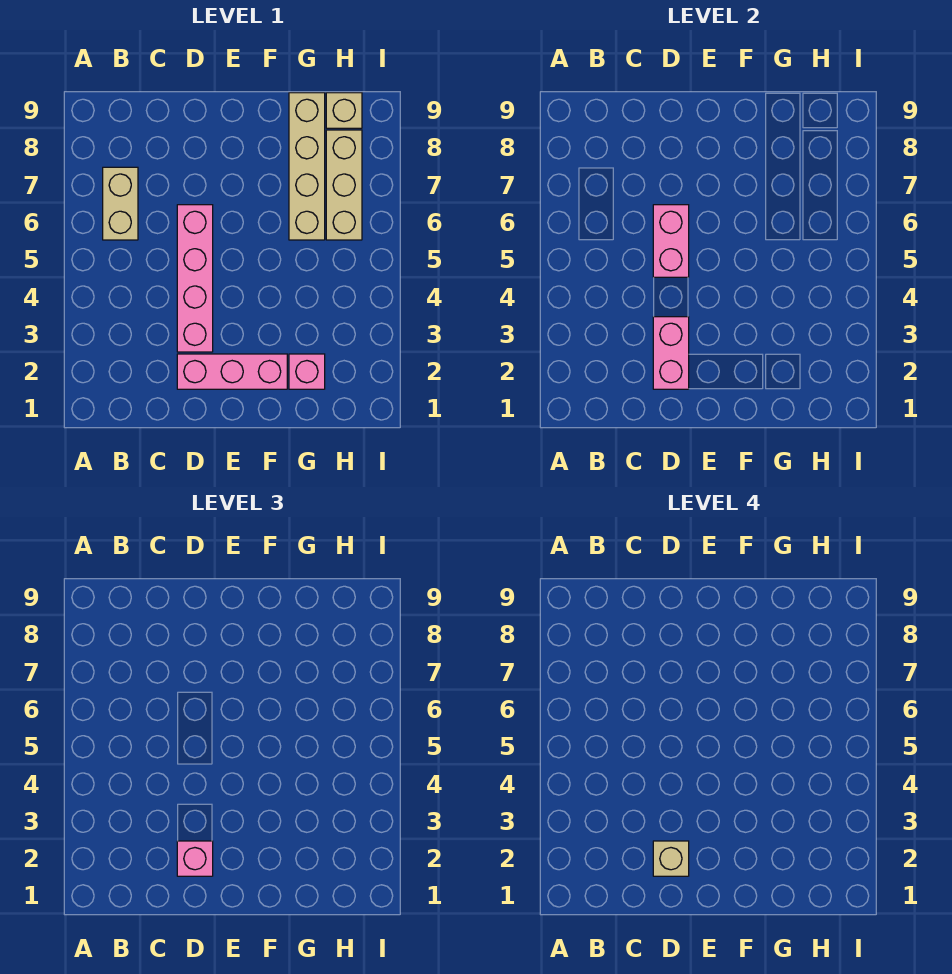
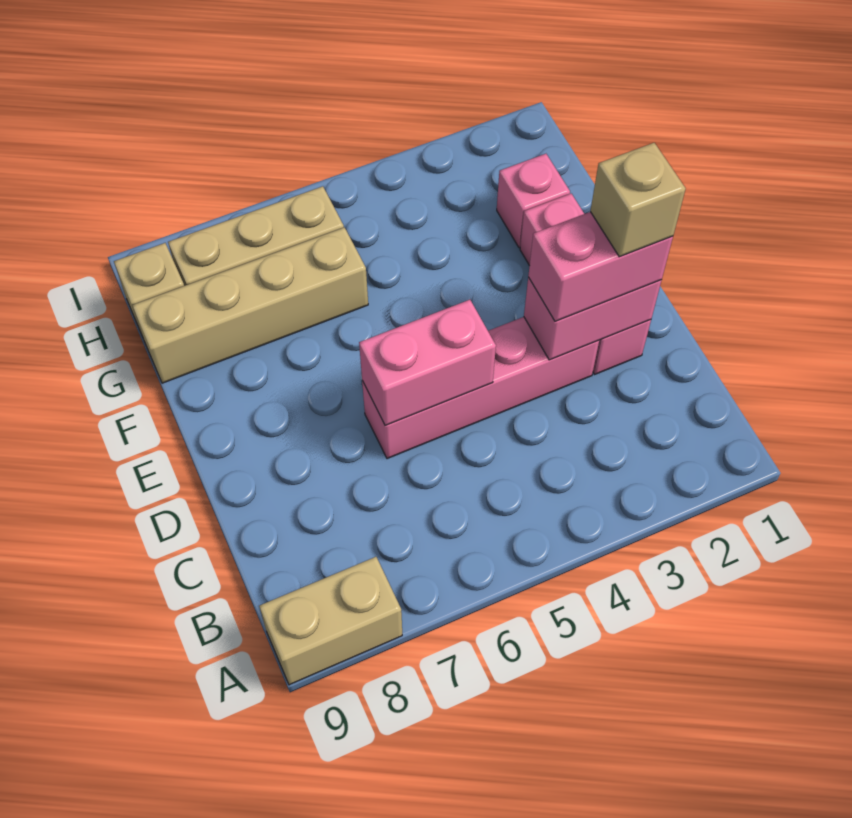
tan 1x2 brick [103,167,138,240] -> tan 1x2 brick moved to [259,557,402,685]
pink 1x1 brick [177,841,213,876] -> pink 1x2 brick [528,212,673,321]

